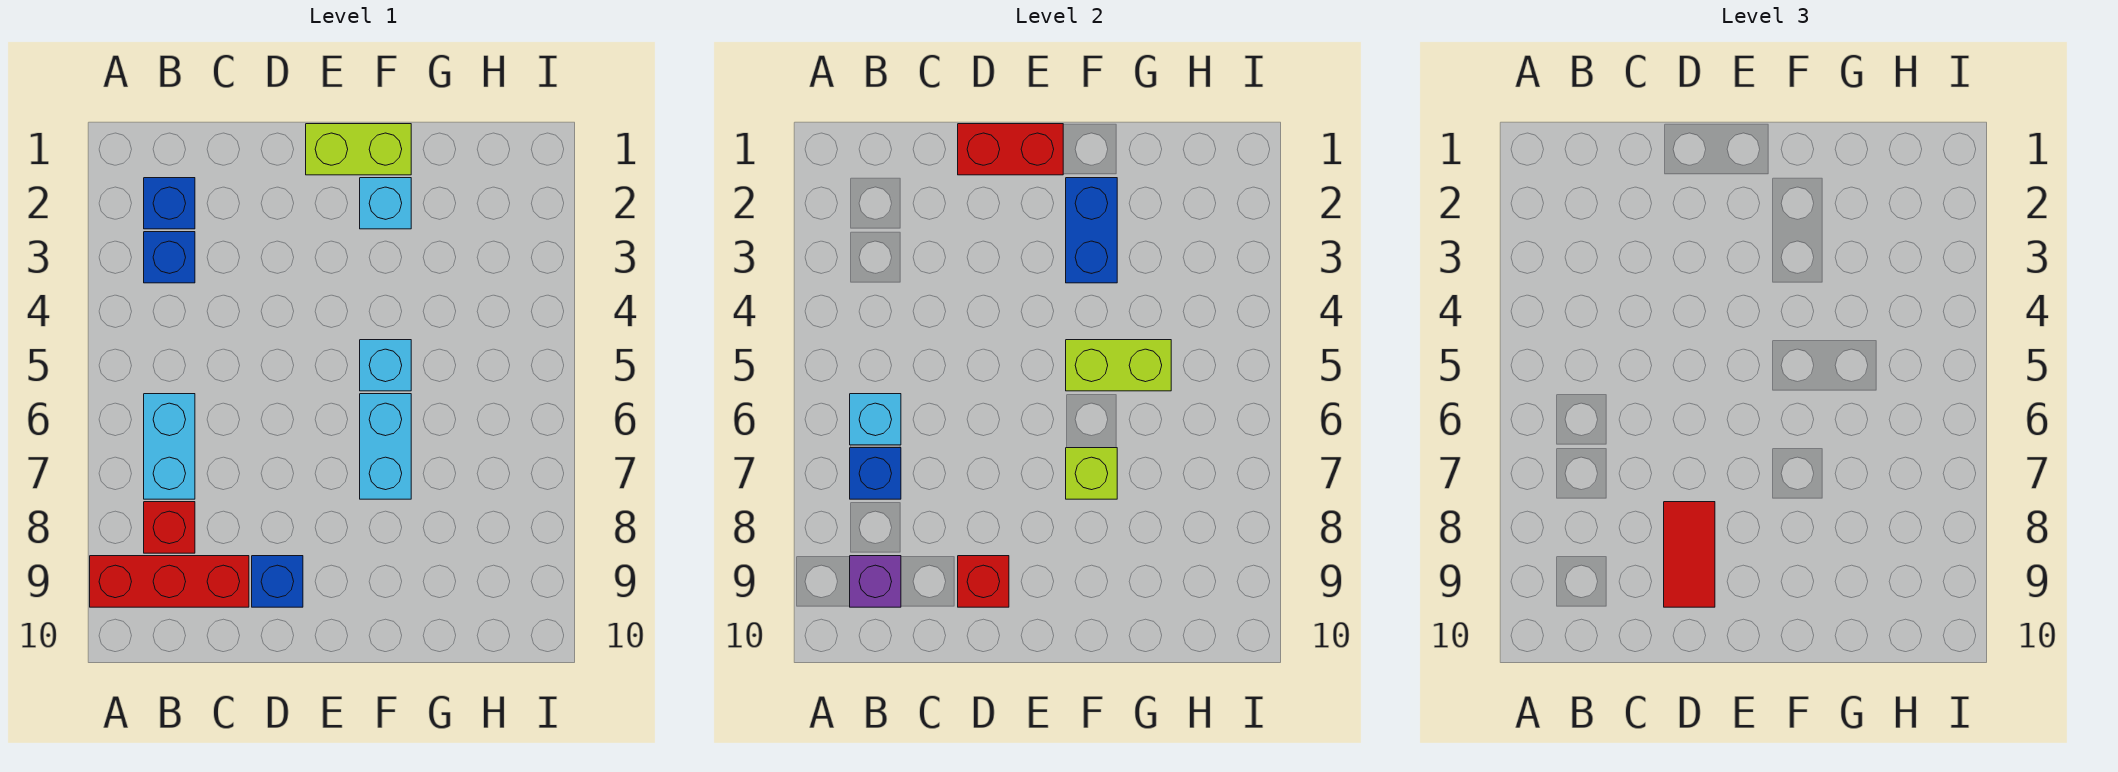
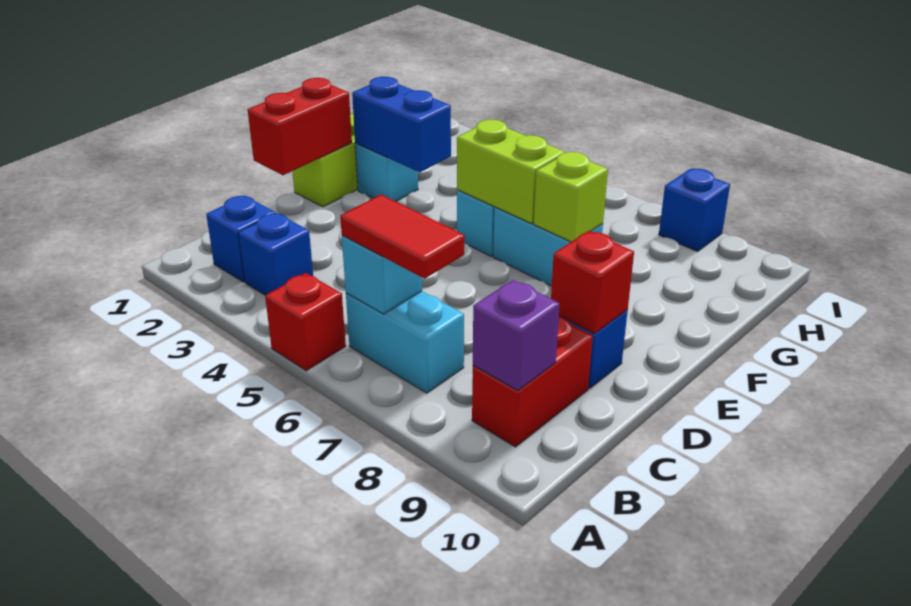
red 1x3 brick [90,556,249,607] -> red 1x2 brick [472,317,593,447]
blue 1x1 brick [850,448,901,499] -> blue 1x1 brick moved to [659,169,730,251]
red 1x1 brick [144,502,195,553] -> red 1x1 brick moved to [265,273,346,371]
red 1x2 tile [1664,502,1715,607] -> red 1x2 tile moved to [340,194,465,279]
lime 1x2 brick [1066,340,1171,391] -> lime 1x2 brick turned to [457,120,566,224]

